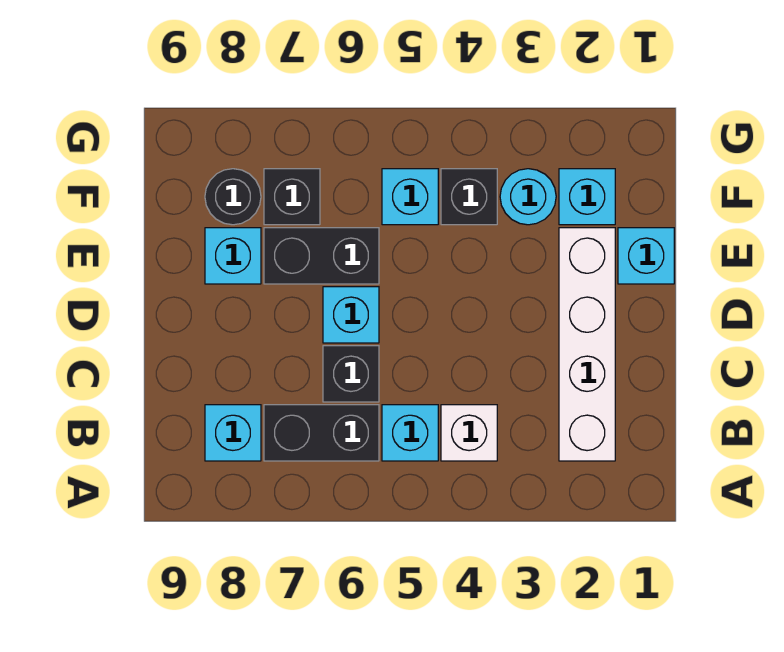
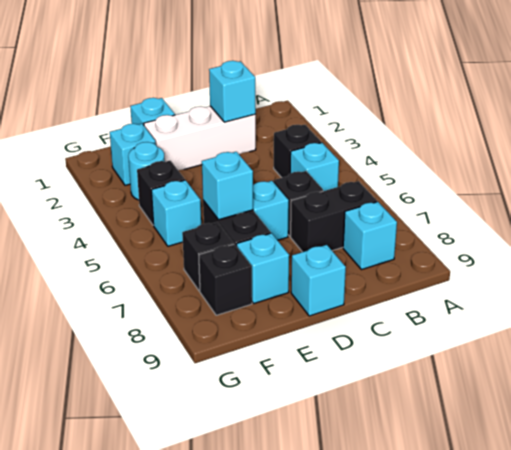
white 1x4 brick [559,228,615,461] -> white 1x3 brick [144,106,256,170]
white 1x1 brick [441,405,497,461] -> black 1x1 brick [274,125,321,178]
black 1x2 brick [264,405,379,461] -> black 1x2 brick turned to [291,181,377,252]
none -> cyan 1x1 brick [209,61,256,122]
none -> cyan 1x1 brick [291,245,346,316]
none -> cyan 1x1 brick [202,152,253,220]
black 1x1 round brick [205,169,261,225] -> black 1x1 brick [199,244,252,315]

